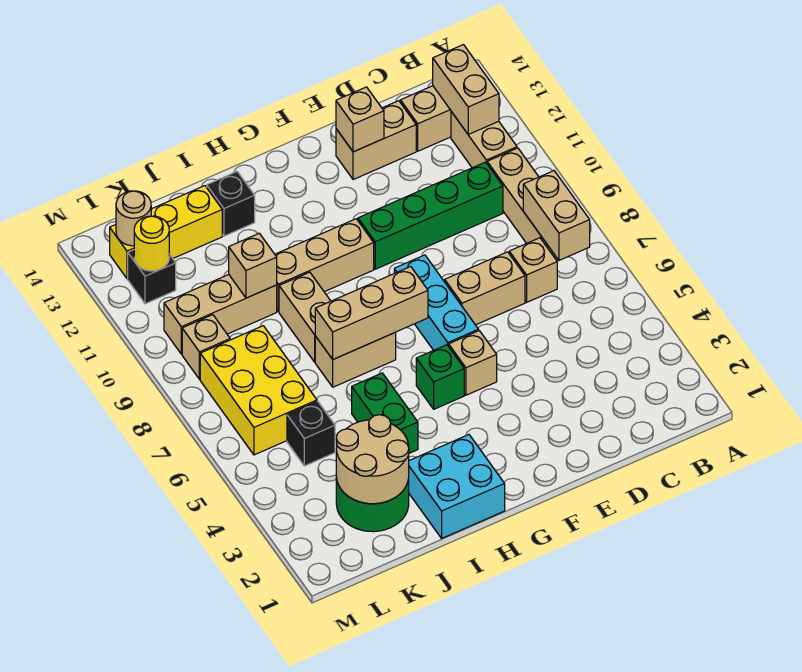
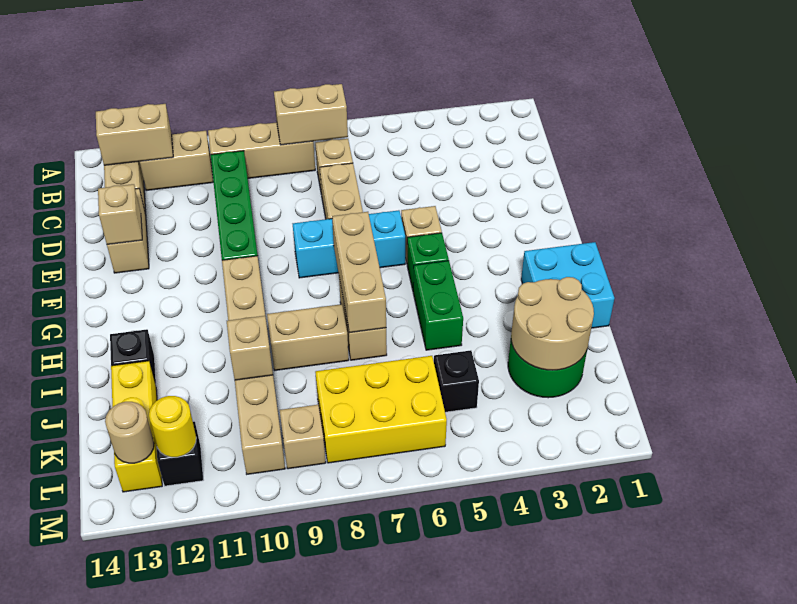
green 1x2 brick [352,373,418,453] -> green 1x2 brick turned to [413,261,463,350]

